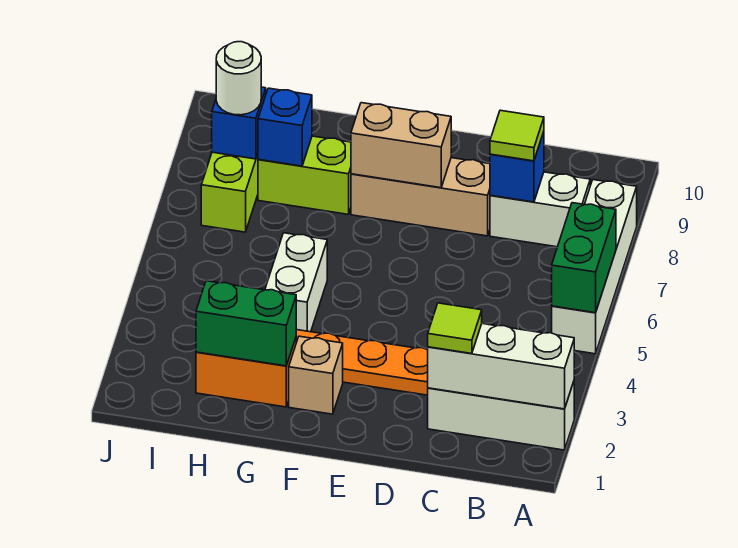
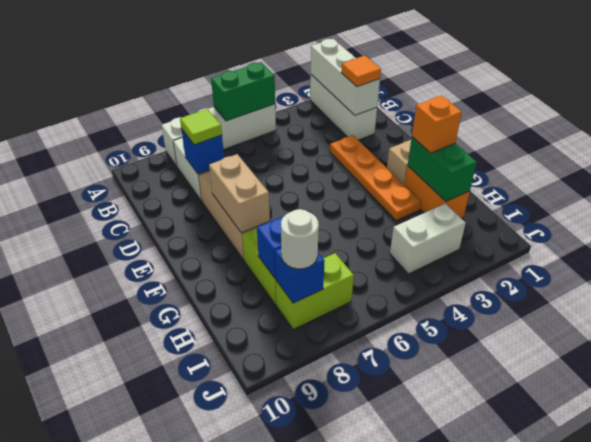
lime 1x1 tile [428,303,482,354] -> orange 1x1 tile [341,56,381,87]
none -> orange 1x1 brick [412,96,462,153]
white 1x2 brick [265,233,327,332] -> white 1x2 brick moved to [390,203,466,274]

